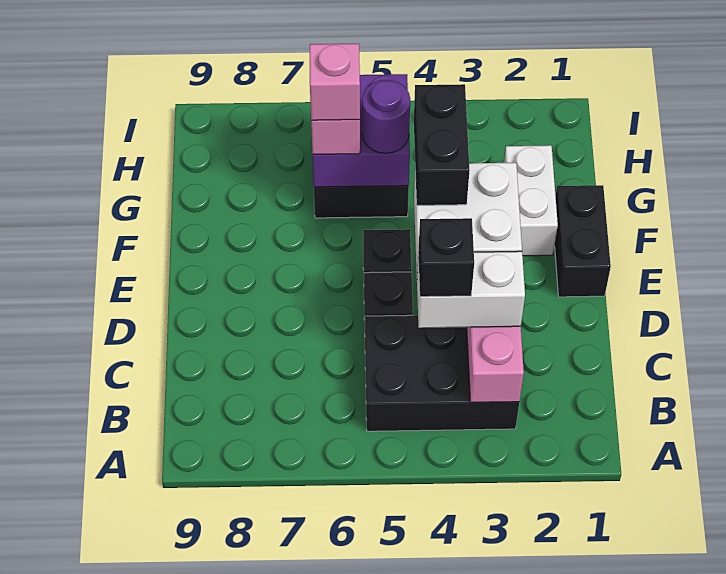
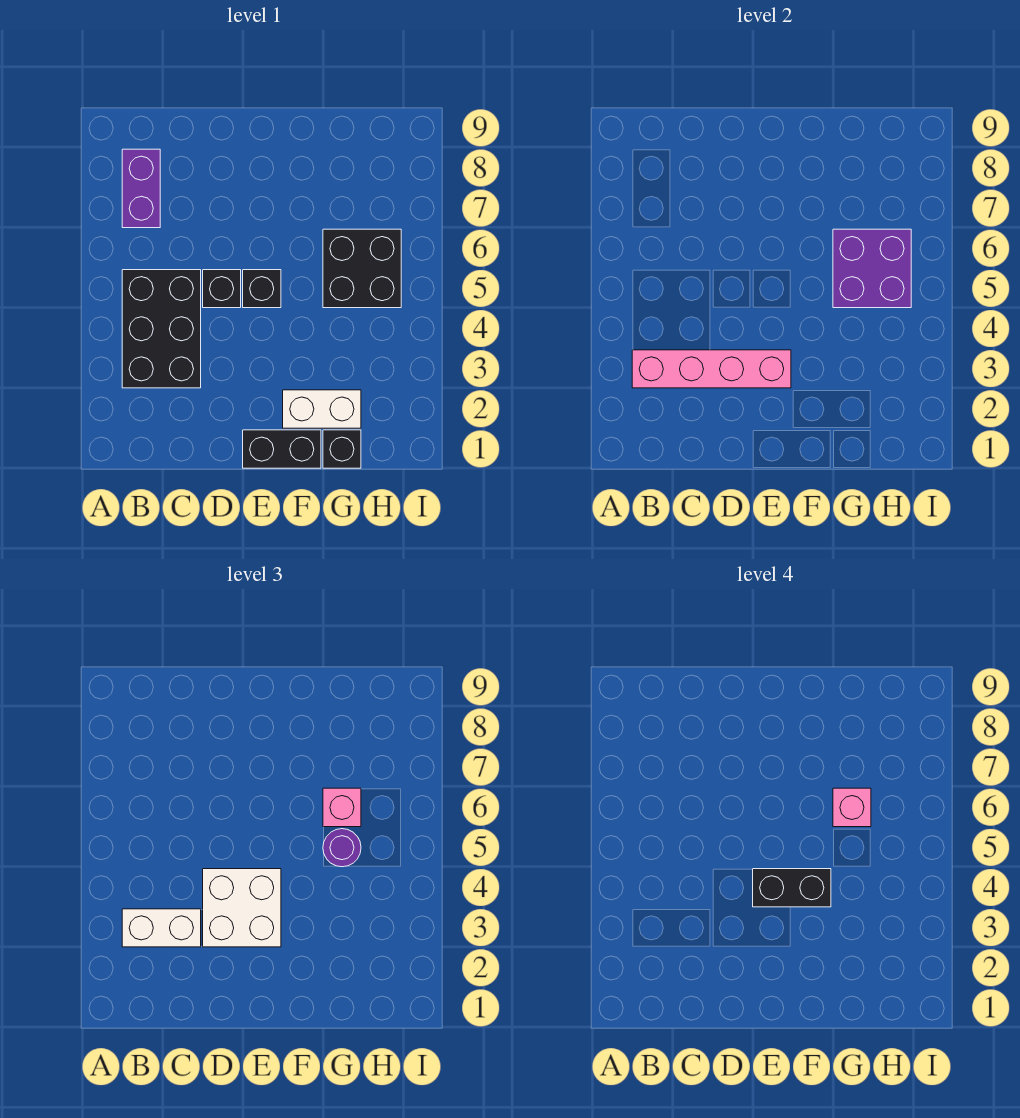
none -> purple 1x2 brick [122,149,160,228]
white 1x2 brick [417,251,525,328] -> white 1x2 brick turned to [122,909,201,947]
black 1x1 brick [418,218,474,297] -> black 1x1 brick moved to [323,430,361,468]

